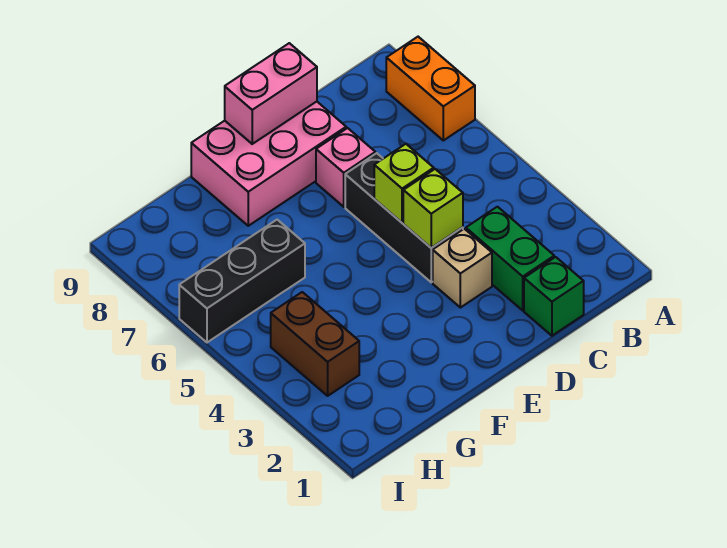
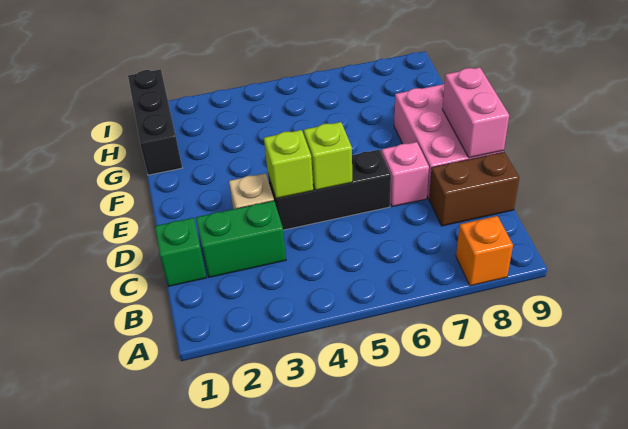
orange 1x2 brick [386,37,475,140] -> orange 1x1 brick [456,216,513,286]
black 1x3 brick [179,220,305,342] -> black 1x3 brick moved to [128,69,182,175]
brown 1x2 brick [271,292,359,396] -> brown 1x2 brick moved to [429,152,519,226]

